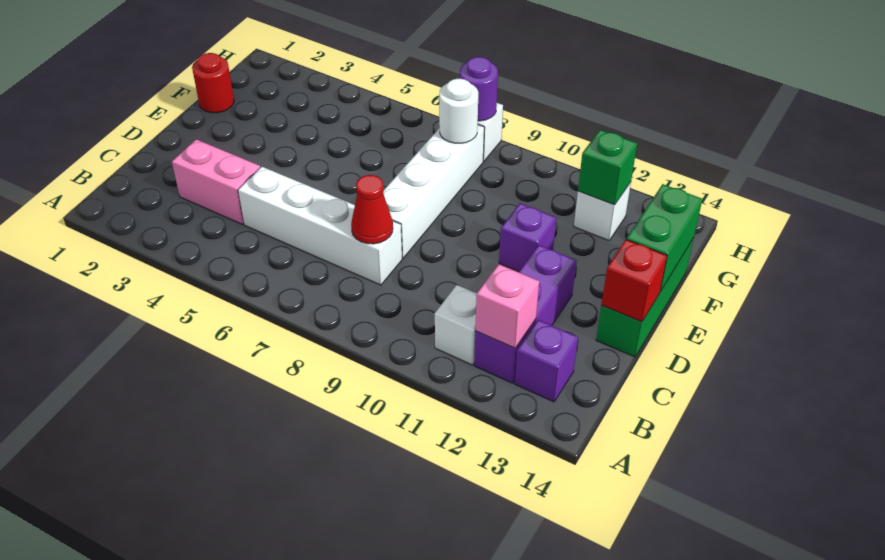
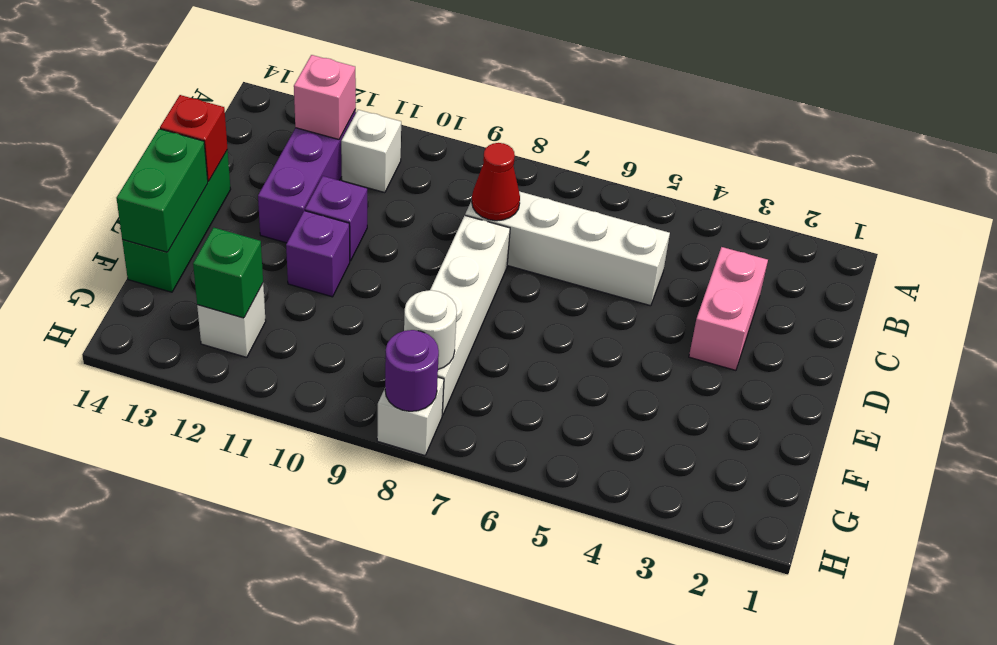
purple 1x1 brick [515,320,578,402] -> purple 1x1 brick moved to [305,176,367,261]
pink 1x2 brick [172,139,260,224] -> pink 1x2 brick turned to [689,247,768,370]
red 1x1 round brick [192,53,234,113] -> none

